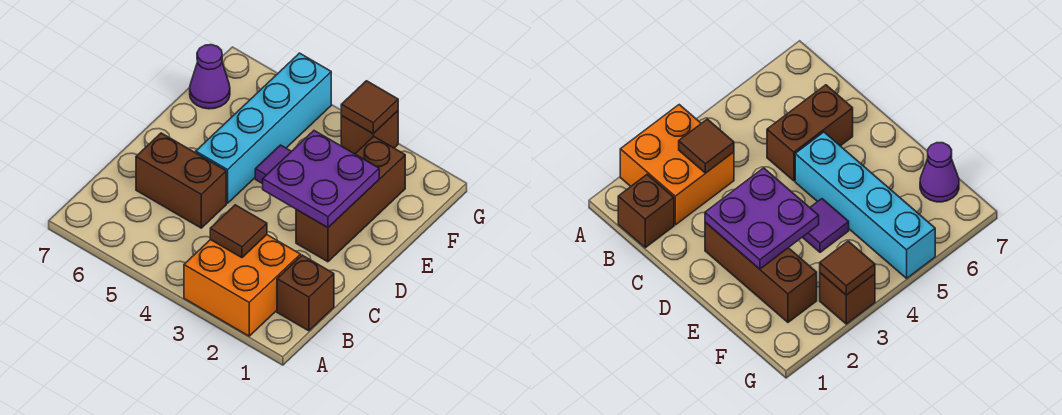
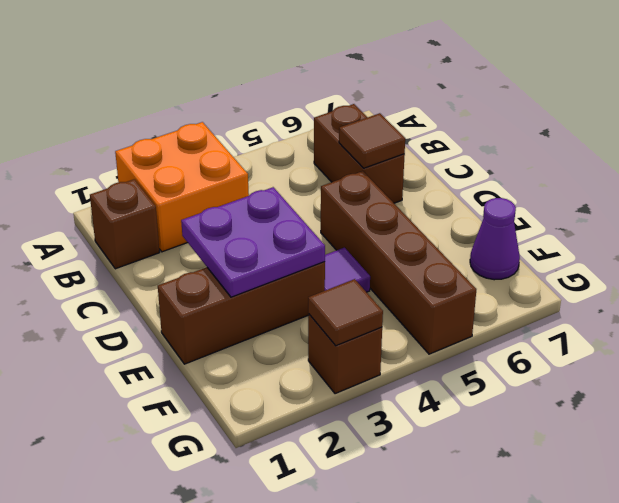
brown 1x1 tile [210,205,267,258] -> brown 1x1 tile moved to [339,113,405,168]
brown 1x2 brick [136,133,226,228] -> brown 1x2 brick turned to [314,104,405,203]
brown 1x3 brick [296,136,405,262] -> brown 1x3 brick turned to [158,262,325,364]
cyan 1x4 brick [196,53,331,203] -> brown 1x4 brick [321,171,476,354]

